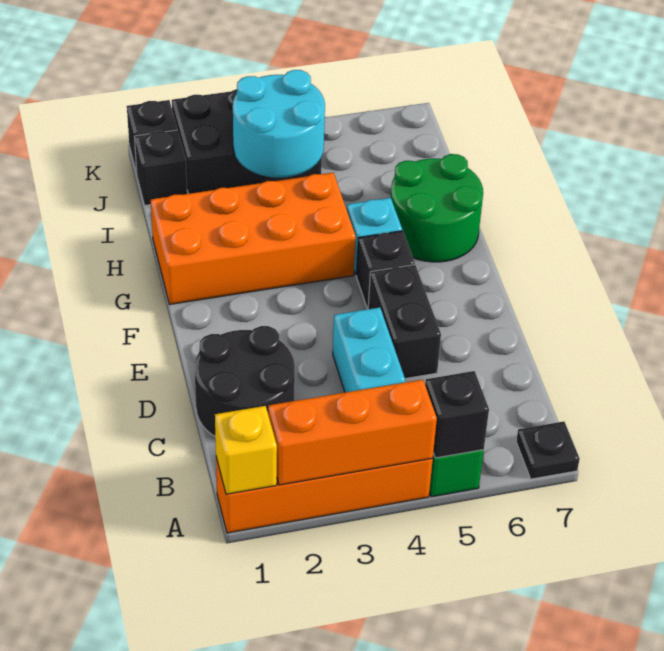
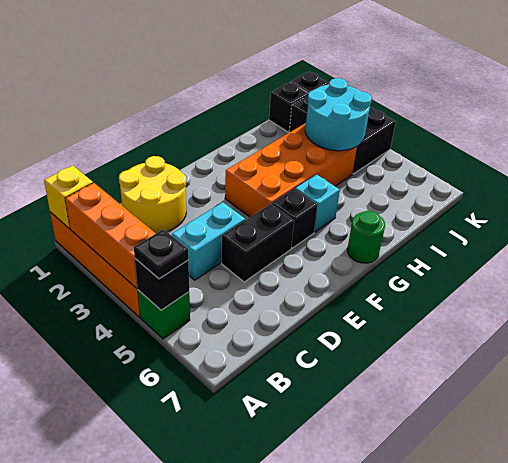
black 1x1 plate [516,421,580,479] -> black 1x1 plate moved to [134,229,189,279]
black 2x2 round brick [195,326,295,436] -> yellow 2x2 round brick [119,156,186,233]
orange 2x4 brick [151,173,356,304] -> orange 2x4 brick turned to [225,123,357,217]
green 2x2 round brick [391,154,483,262] -> green 1x1 round brick [347,211,385,263]

